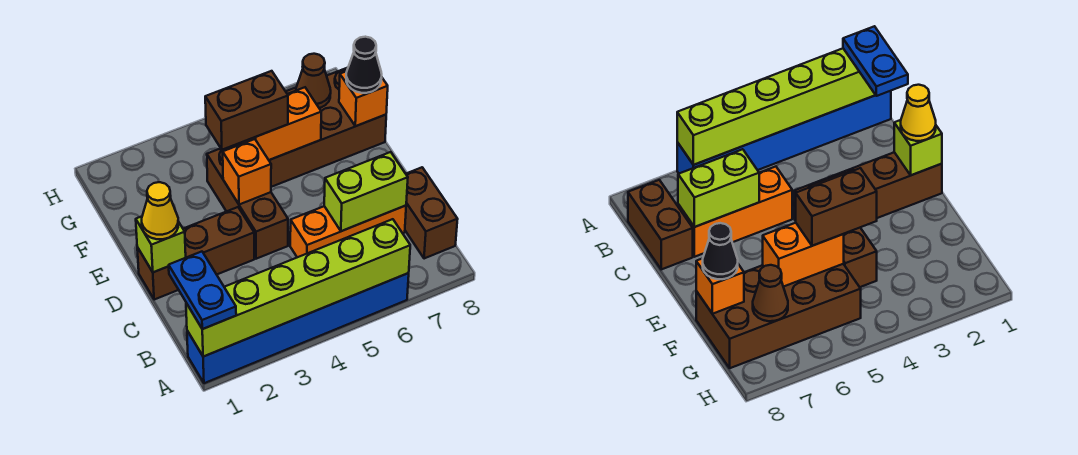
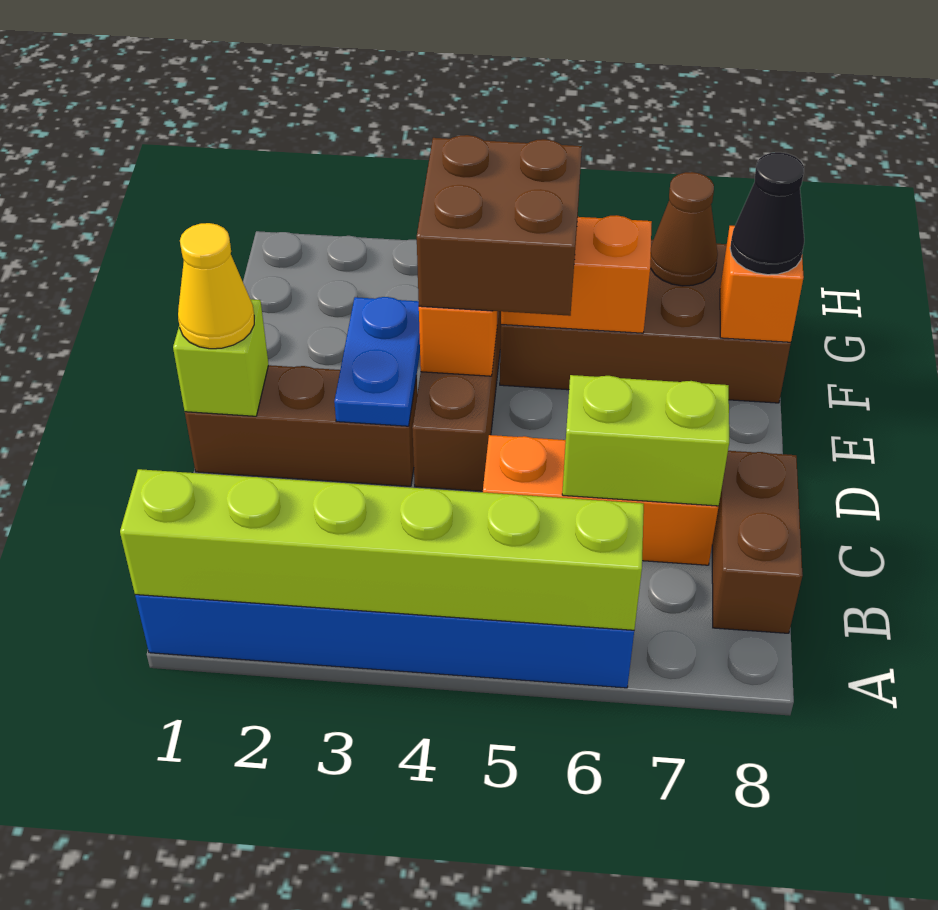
blue 1x2 plate [168,252,236,329] -> blue 1x2 plate moved to [334,297,420,426]
brown 1x2 brick [205,71,288,150] -> brown 2x2 brick [417,135,582,316]

